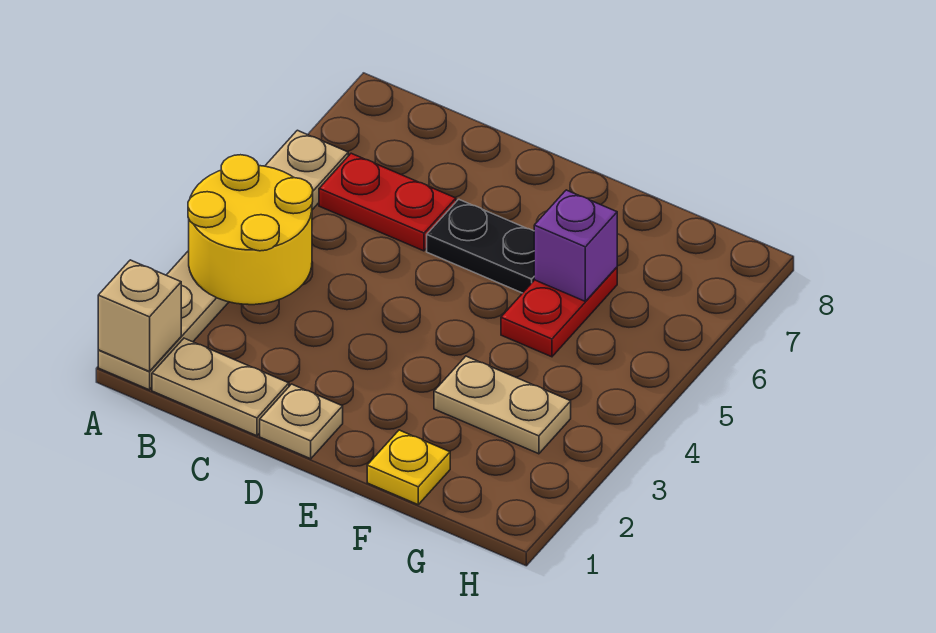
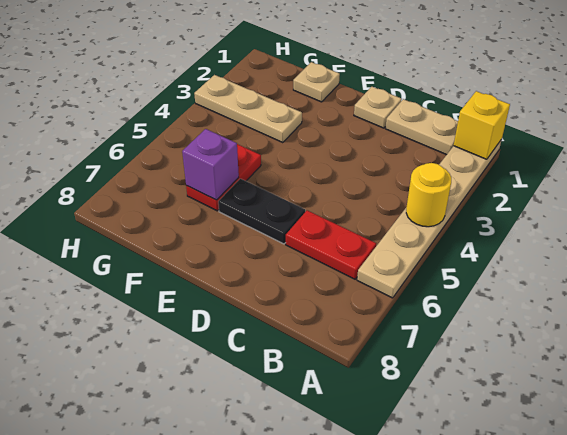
tan 1x1 brick [98,260,181,371] -> yellow 1x1 brick [454,91,510,159]
yellow 2x2 round brick [188,155,313,305] -> yellow 1x1 round brick [406,163,451,227]
yellow 1x1 plate [367,430,450,505] -> tan 1x1 plate [293,62,340,102]
tan 1x2 plate [434,356,571,454] -> tan 1x3 plate [194,75,302,143]

